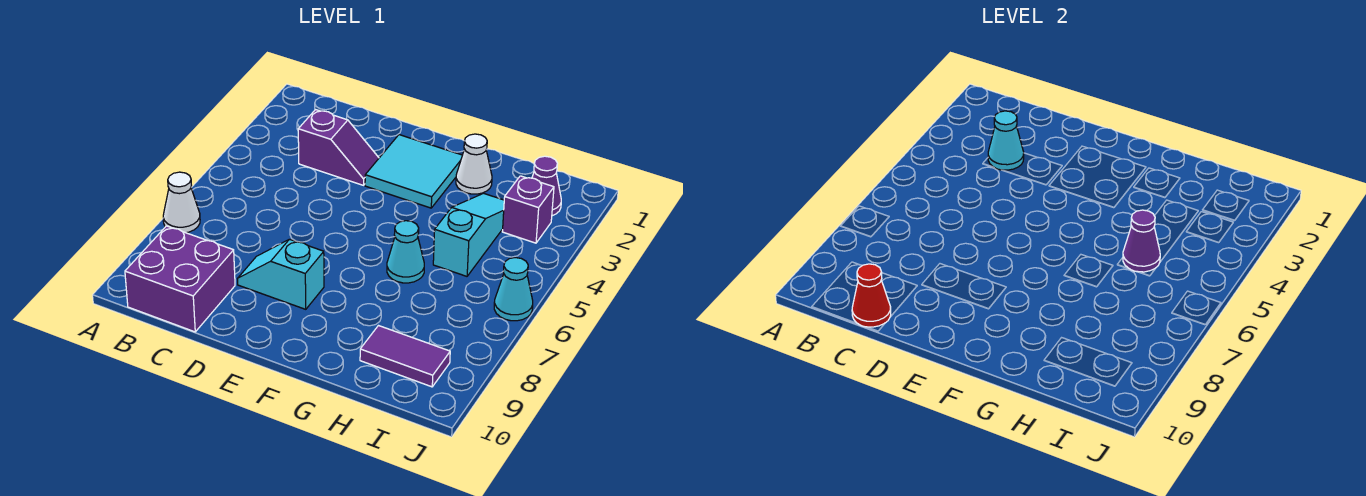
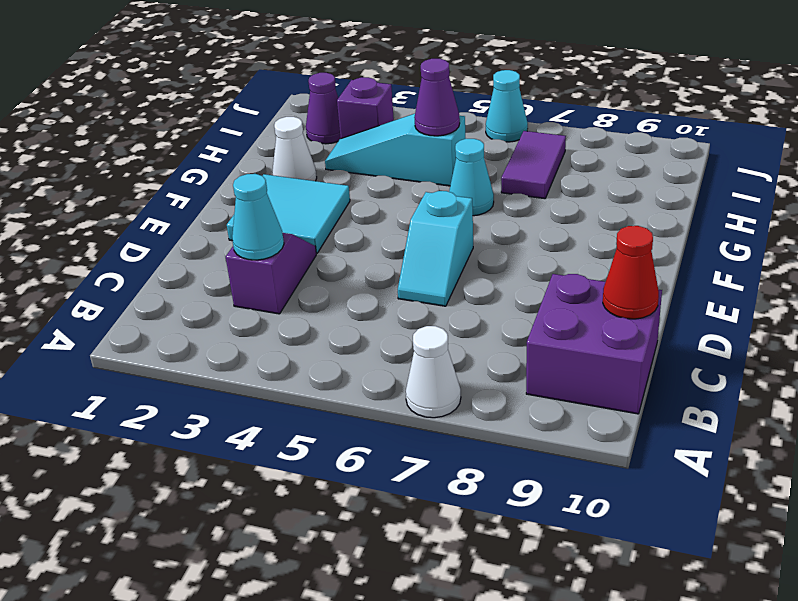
cyan 1x2 slope [237,239,324,309] -> cyan 1x2 slope moved to [398,191,473,306]
purple 1x2 tile [360,326,450,387] -> purple 1x2 tile moved to [501,131,566,199]

